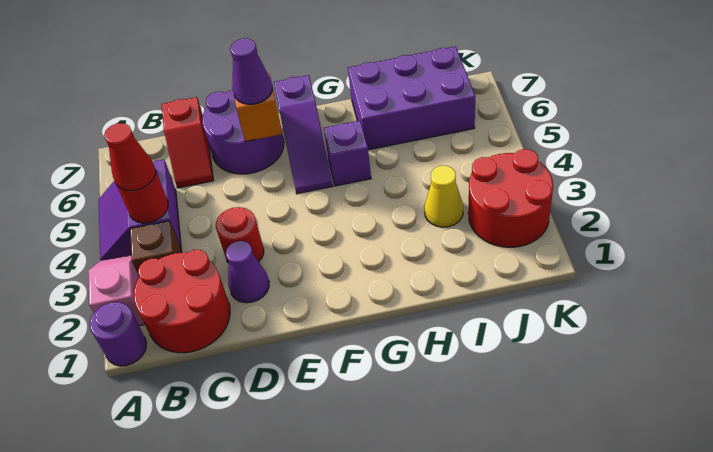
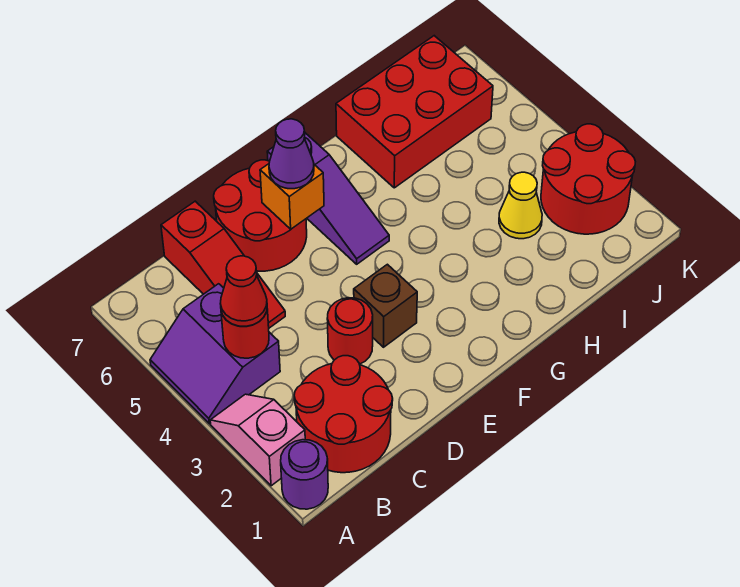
brown 1x1 brick [130,221,182,277] -> brown 1x1 brick moved to [354,264,417,347]
red 1x2 slope [161,97,213,188] -> red 1x3 slope [161,201,285,328]
purple 1x1 cone [226,241,269,303] -> none
purple 2x2 round brick [202,90,284,174] -> red 2x2 round brick [214,160,307,271]
purple 1x1 brick [324,121,371,186] -> none
purple 2x3 brick [348,46,475,150] -> red 2x3 brick [336,36,493,188]

